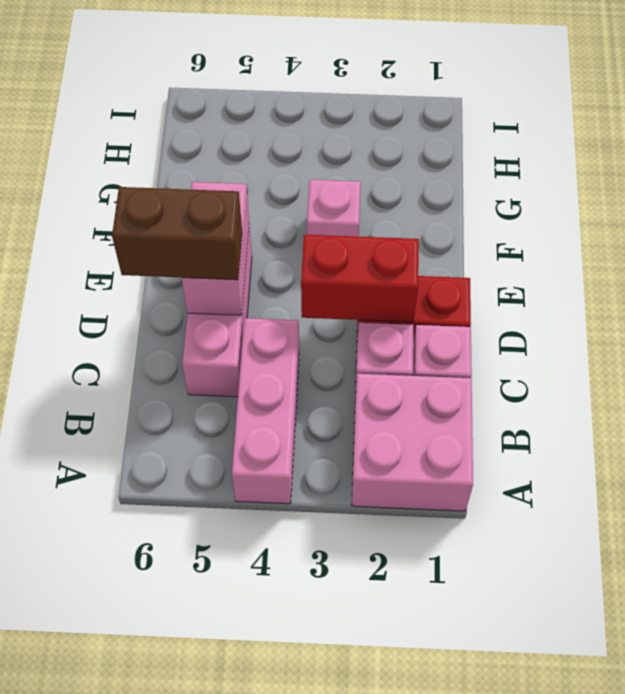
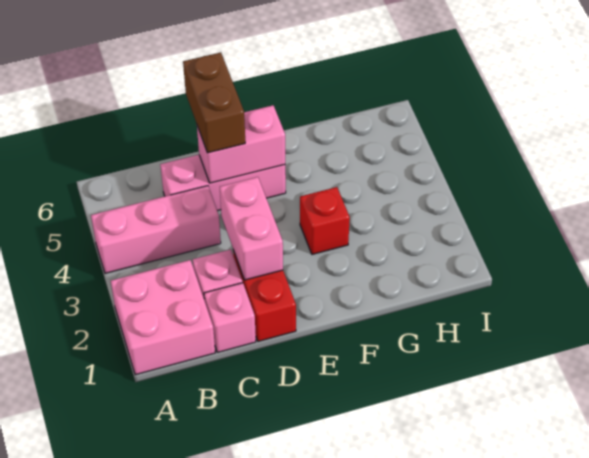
red 1x2 brick [301,235,419,322] -> pink 1x2 brick [220,177,283,280]
pink 1x1 brick [307,180,361,237] -> red 1x1 brick [300,187,350,254]

